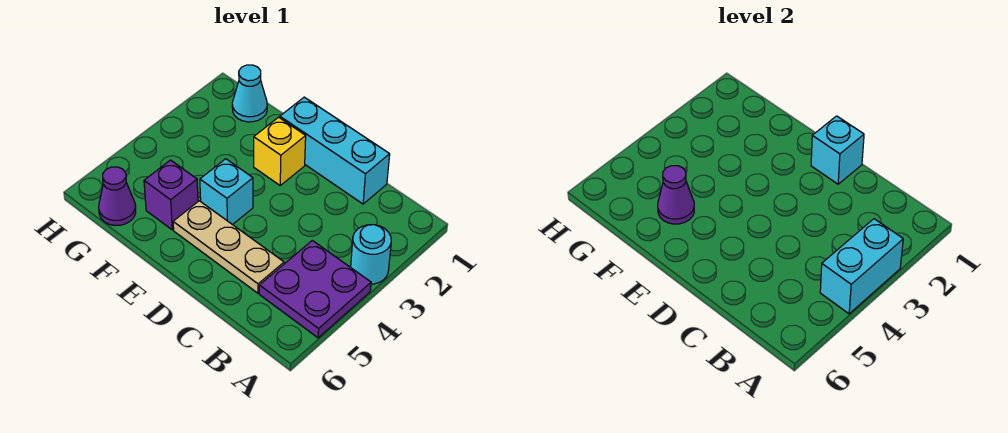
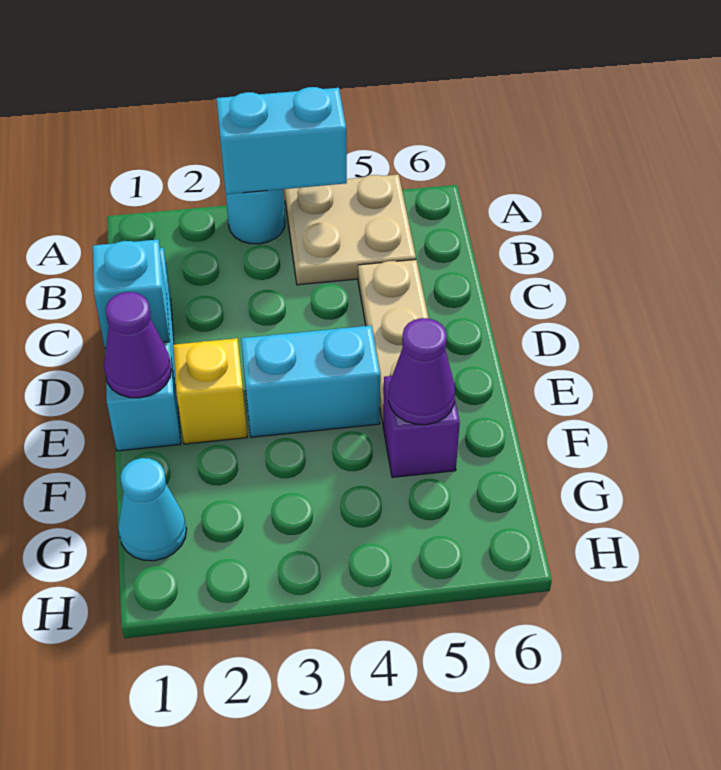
purple 2x2 plate [259,241,371,338] -> tan 2x2 plate [285,174,416,285]
cyan 1x1 brick [200,159,253,225] -> cyan 1x2 brick [241,325,380,437]
purple 1x1 cone [99,167,136,226] -> purple 1x1 cone moved to [104,292,171,398]

